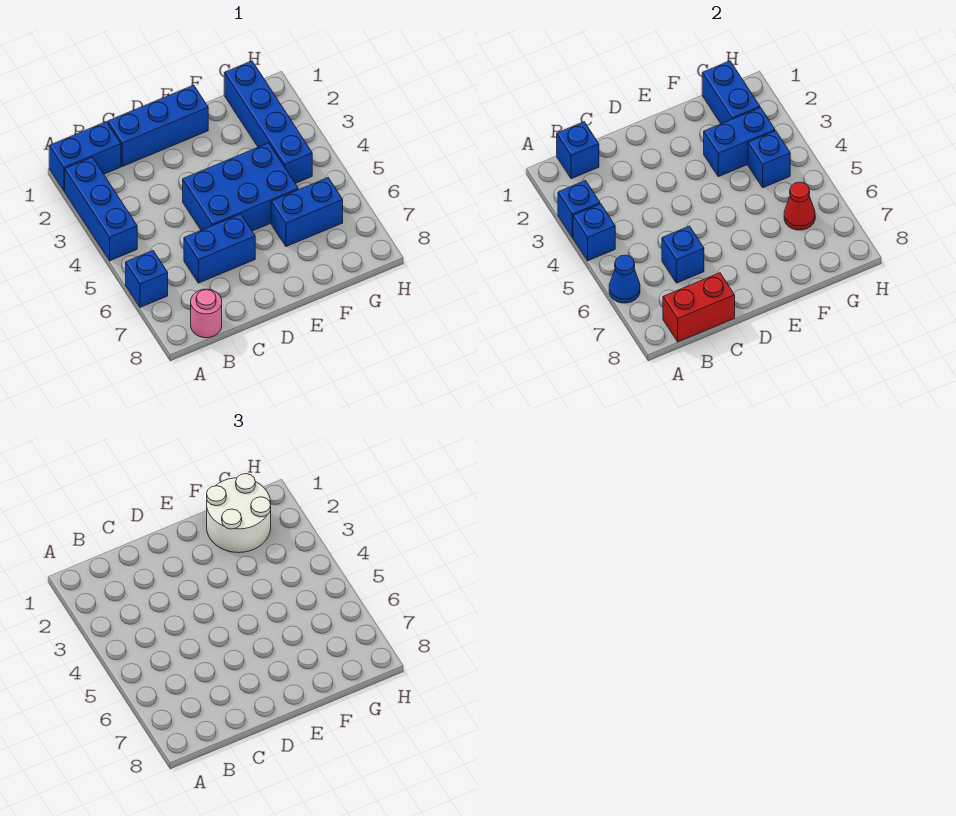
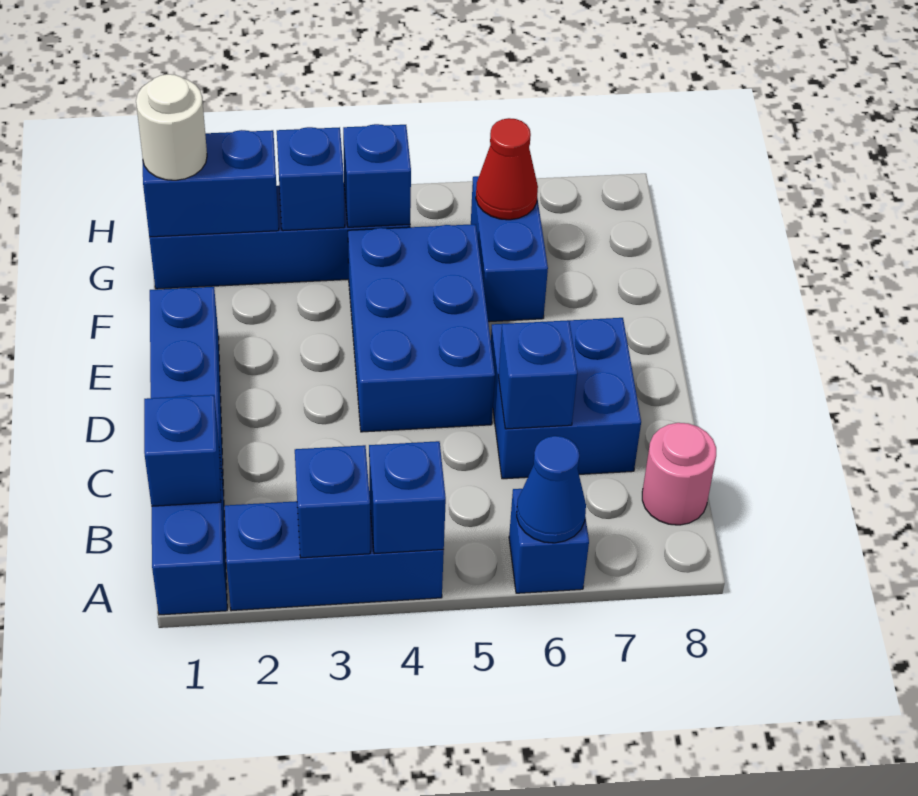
red 1x2 brick [663,273,735,342] -> none
blue 1x2 brick [184,214,255,283] -> blue 2x2 brick [491,318,641,479]
white 2x2 round brick [207,474,271,553] -> white 1x1 round brick [136,74,207,180]
blue 1x2 brick [704,108,775,177] -> blue 1x1 brick [277,127,345,231]

